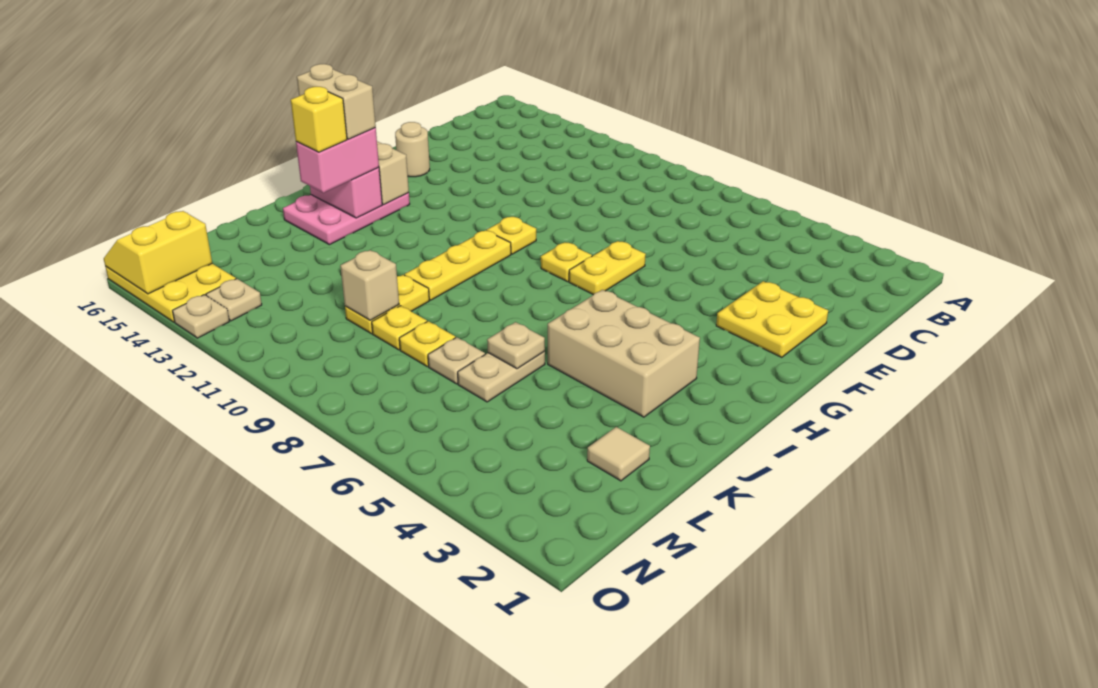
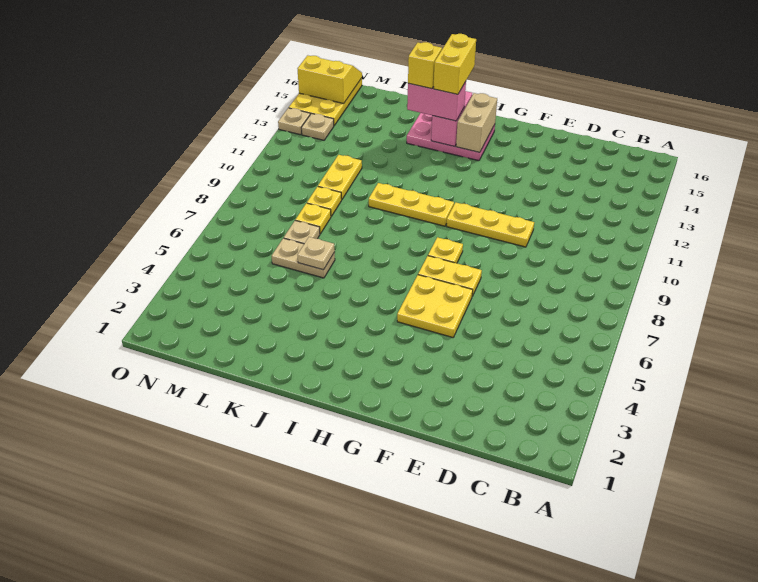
yellow 2x2 plate [716,281,828,357] -> yellow 2x2 plate moved to [397,275,473,337]
tan 1x1 round brick [395,122,430,177] -> none
yellow 1x1 plate [487,217,536,254] -> yellow 1x3 plate [447,202,534,247]
tan 2x3 brick [548,290,700,417] -> none
tan 1x2 brick [297,64,376,139] -> yellow 1x2 brick [433,34,476,94]
yellow 1x2 plate [345,275,429,334] -> yellow 1x2 plate turned to [318,155,362,199]
tan 1x1 tile [587,427,650,481] -> none
tan 1x1 brick [340,250,399,320] -> none

